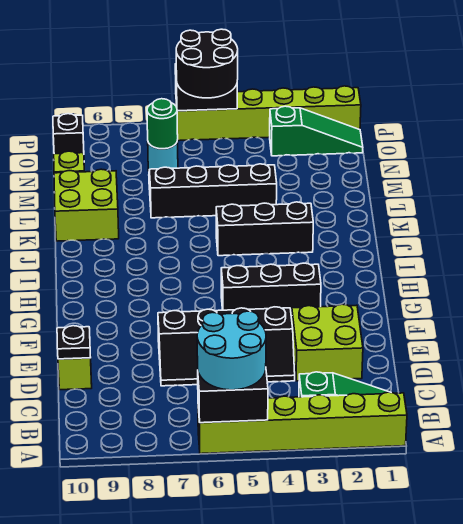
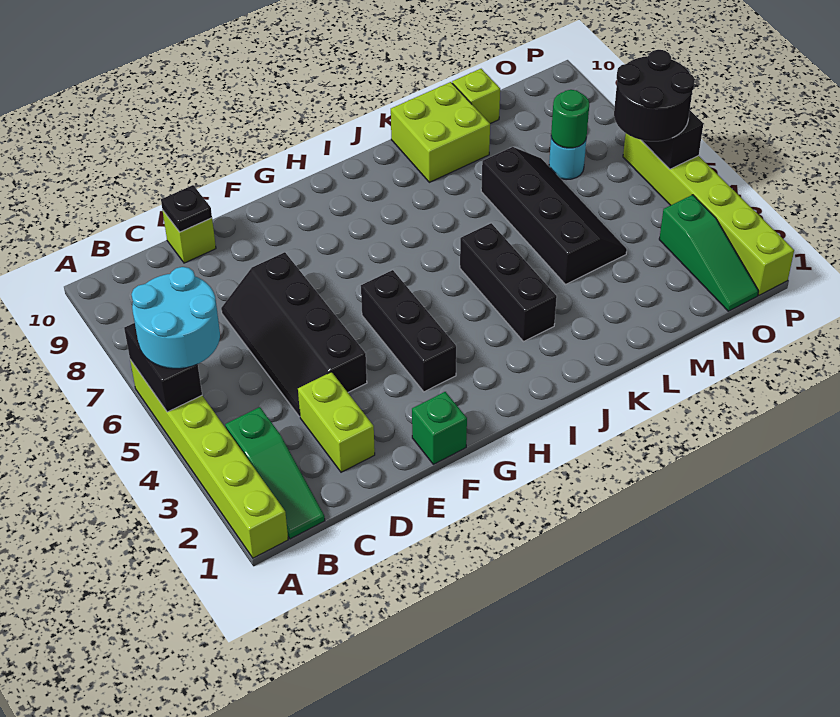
lime 2x2 brick [292,304,363,381] -> lime 1x2 brick [298,372,375,472]
none -> green 1x1 brick [412,392,467,464]
black 1x1 brick [53,114,84,154] -> none

